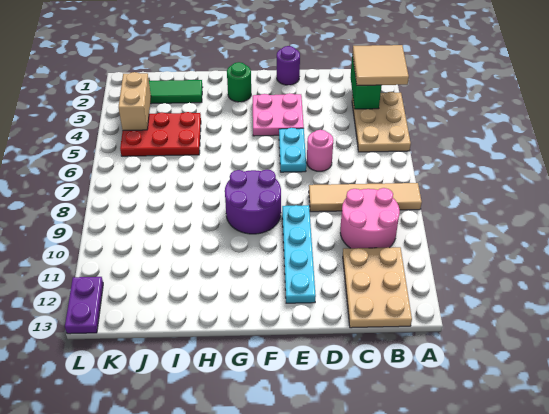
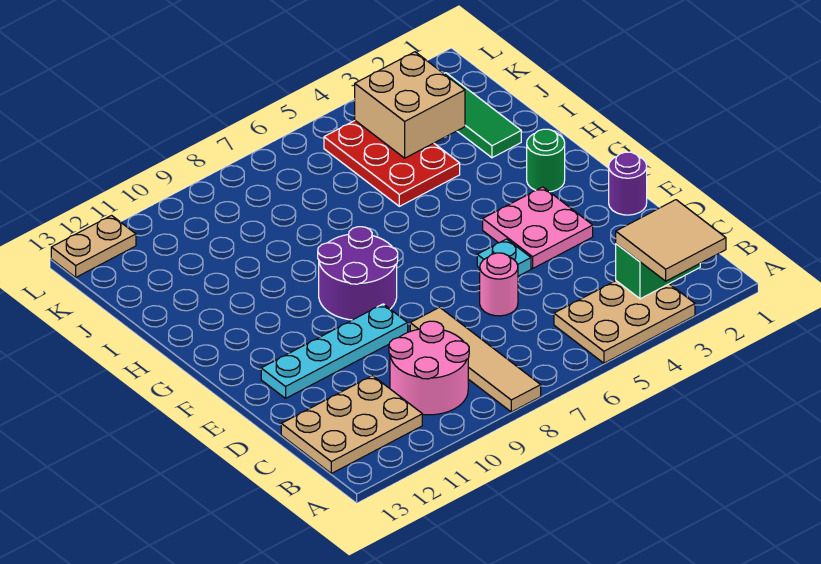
cyan 1x2 plate [279,128,306,172] -> cyan 1x1 plate [477,239,531,276]
tan 1x2 brick [119,72,151,130] -> tan 2x2 brick [355,52,465,158]
purple 1x2 plate [65,277,103,334] -> tan 1x2 plate [51,215,136,277]

